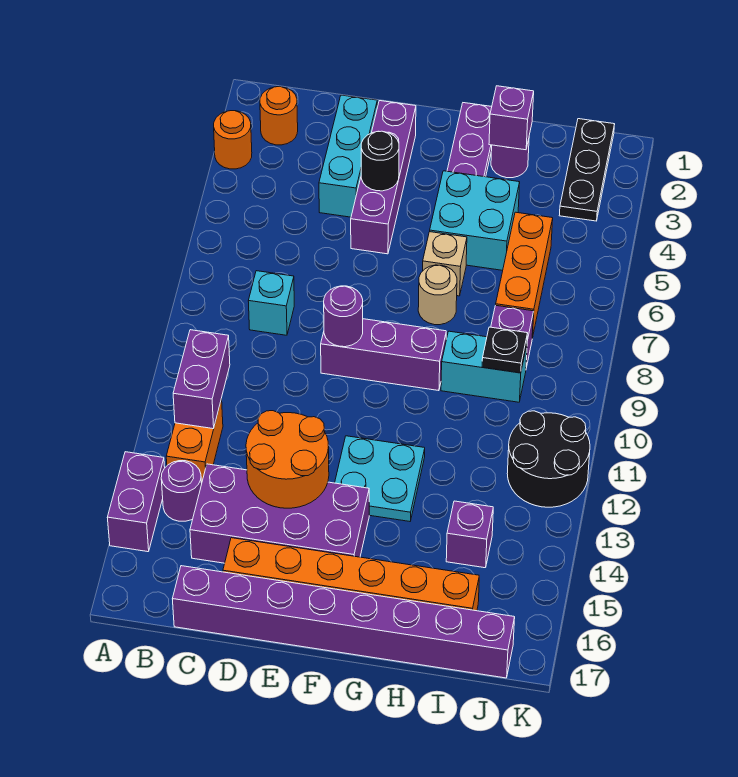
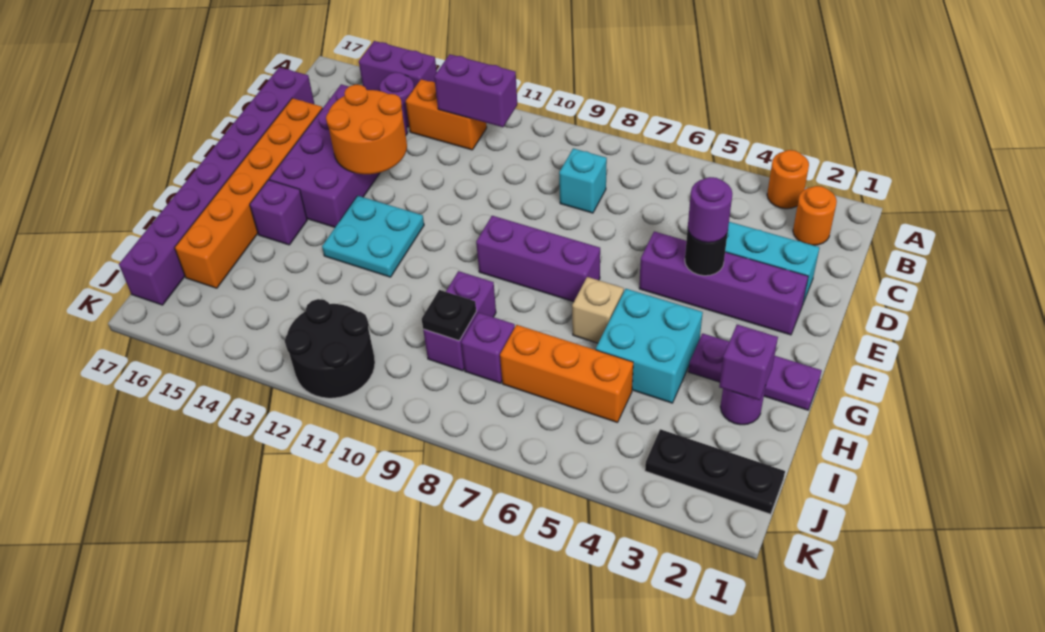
purple 1x3 brick [321,319,446,391] -> purple 1x3 brick turned to [476,216,600,302]
purple 1x1 round brick [324,286,363,347] -> purple 1x1 round brick moved to [688,177,732,243]
tan 1x1 round brick [418,265,457,325] -> none
cyan 1x2 brick [441,331,527,402] -> purple 1x2 brick [423,271,496,371]
purple 1x1 brick [446,501,493,568] -> purple 1x1 brick moved to [250,180,307,245]

